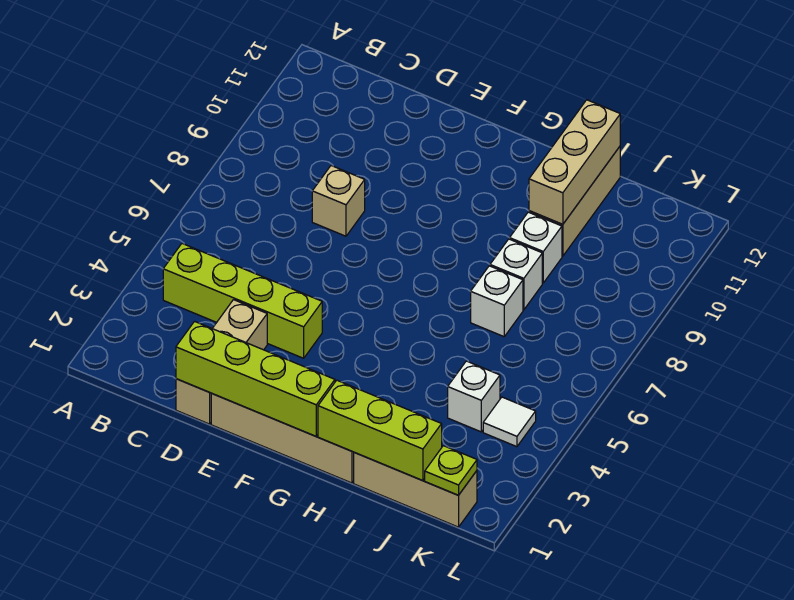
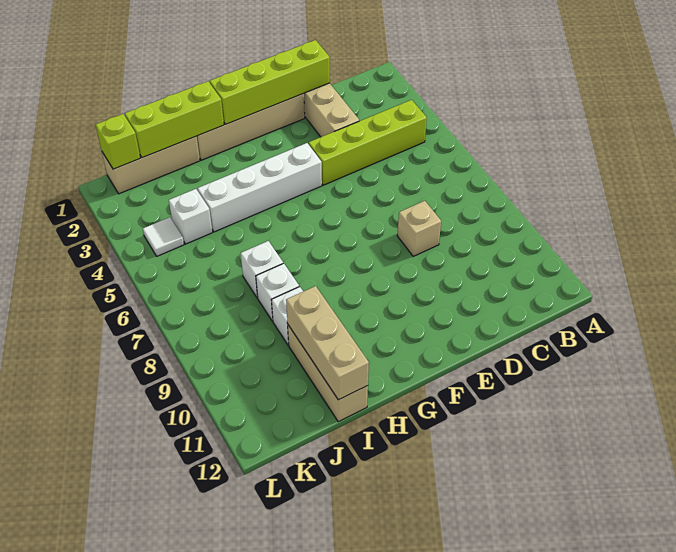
none -> white 1x4 brick [198,143,322,232]
lime 1x1 plate [425,446,477,495] -> lime 1x1 brick [96,114,140,169]

